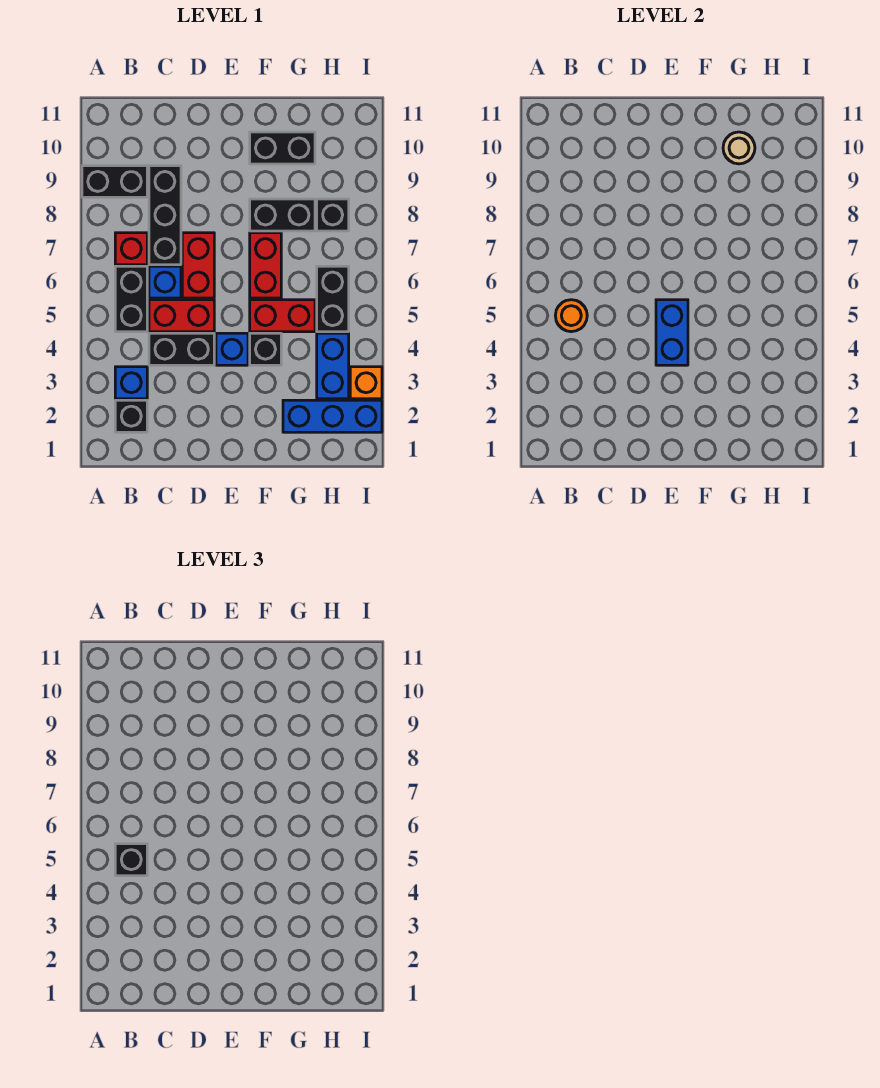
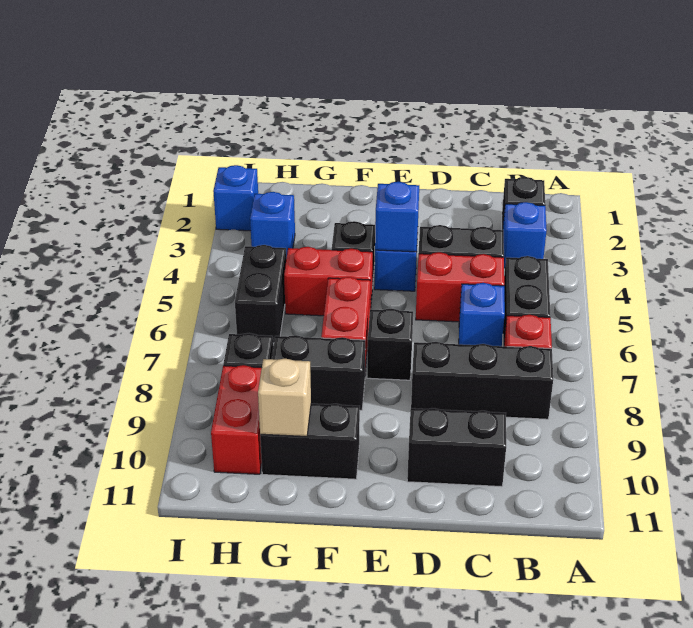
black 1x2 brick [82,166,147,197] -> black 1x2 brick moved to [407,408,506,487]
orange 1x1 round brick [555,300,587,332] -> none
black 1x1 brick [115,844,147,876] -> black 1x1 brick moved to [367,309,413,380]
black 1x3 brick [149,166,181,265] -> black 1x3 brick turned to [411,342,553,419]
red 1x2 brick [182,233,214,298] -> red 1x2 brick moved to [211,365,262,474]
blue 1x2 brick [656,300,688,365] -> blue 1x1 brick [375,182,419,252]
blue 1x3 brick [283,400,382,432] -> blue 1x1 brick [213,165,258,231]
tan 1x1 round brick [723,132,755,164] -> tan 1x1 brick [258,359,311,436]
blue 1x2 brick [317,333,349,399] -> blue 1x1 brick [250,192,295,258]
orange 1x1 brick [350,367,382,399] -> none

